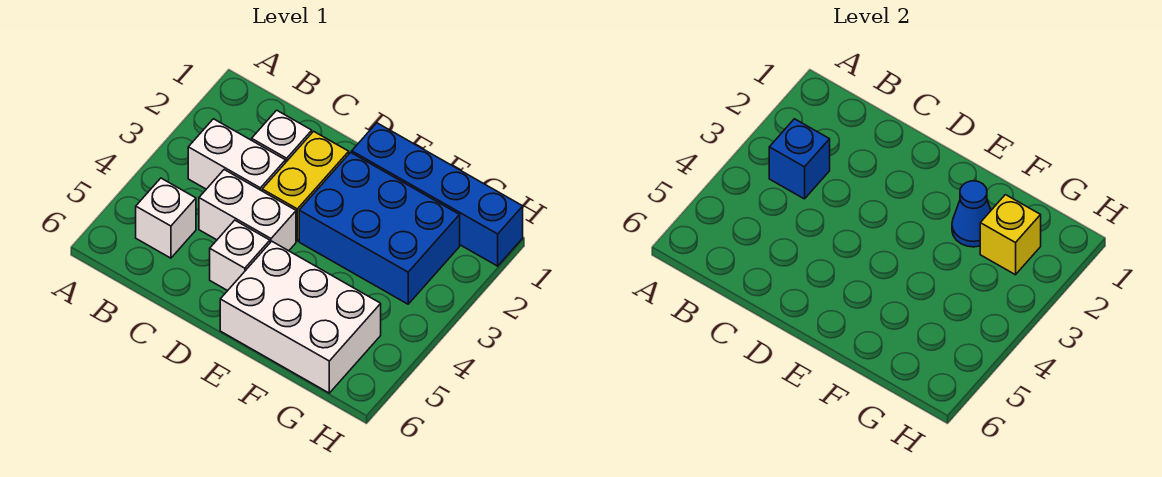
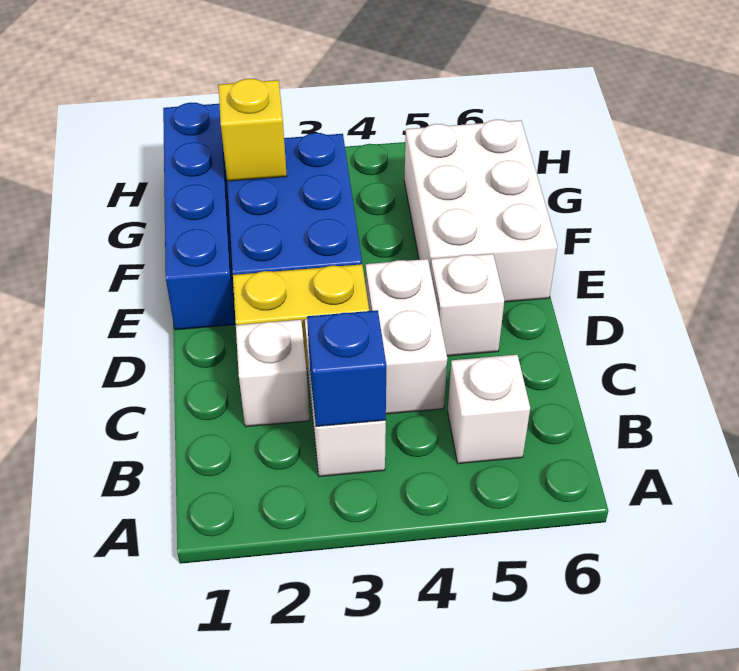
blue 1x1 cone [952,181,991,247] -> none

